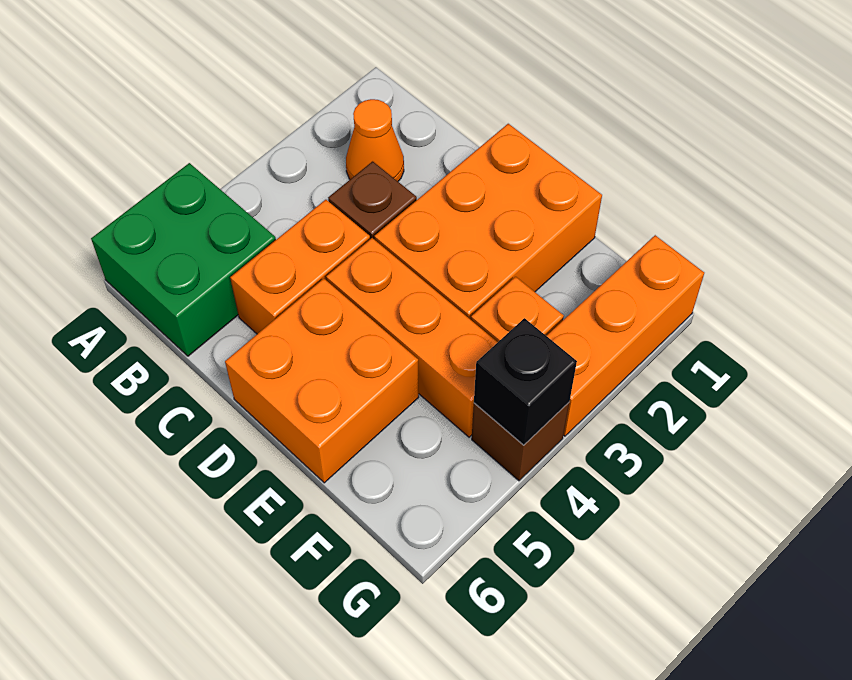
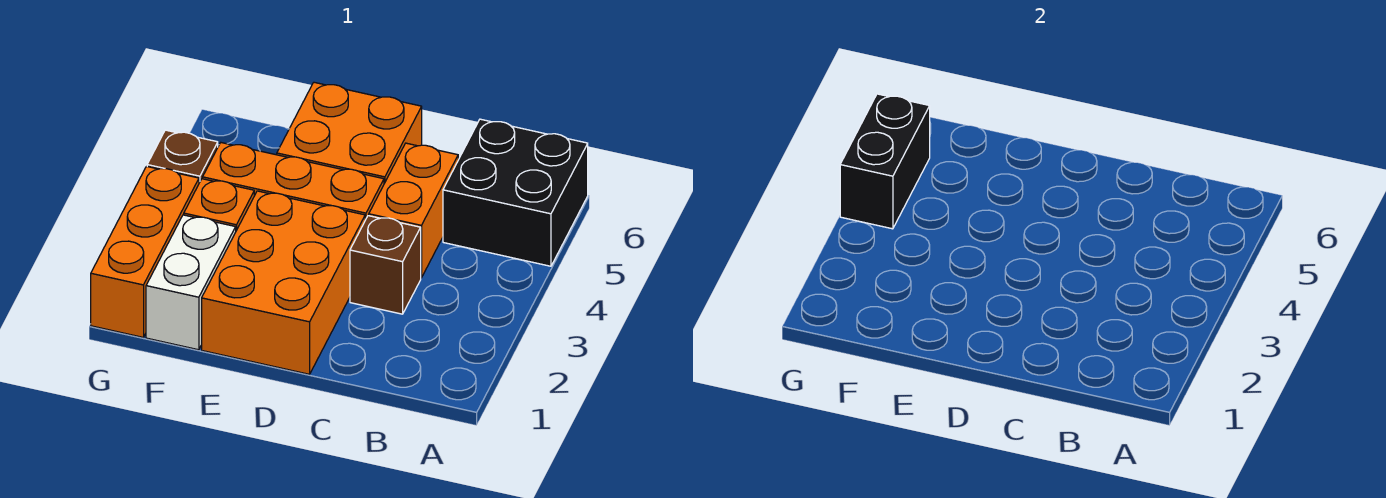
green 2x2 brick [91,163,276,356] -> black 2x2 brick [443,119,588,266]
orange 1x1 cone [346,99,404,181] -> none
none -> white 1x2 brick [146,215,236,350]
black 1x1 brick [474,318,577,445] -> black 1x2 brick [840,94,930,229]

